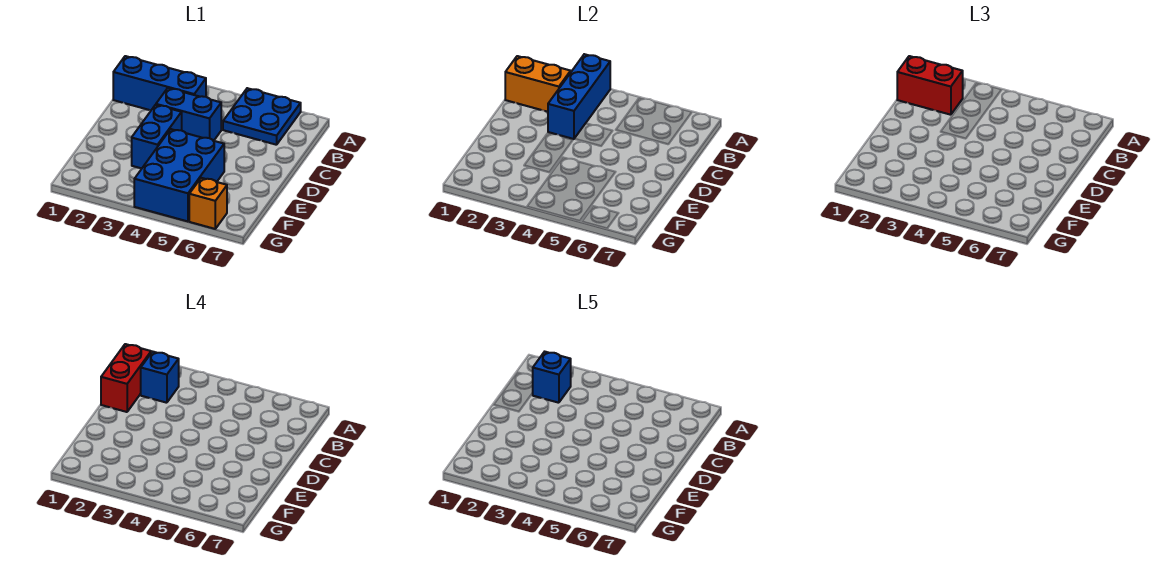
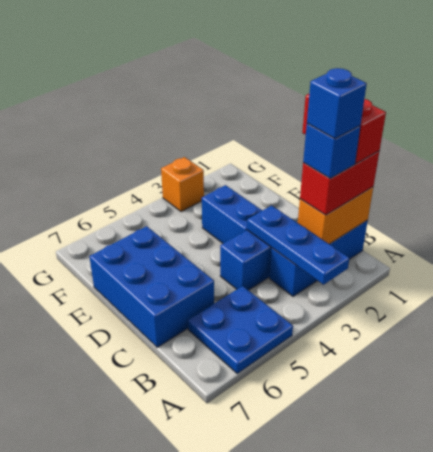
blue 1x3 brick [548,54,610,139] -> blue 1x3 plate [247,206,349,285]
blue 2x3 brick [134,129,224,221] -> blue 2x3 brick moved to [89,226,214,347]
orange 1x1 brick [189,178,227,229] -> orange 1x1 brick moved to [161,157,204,212]

